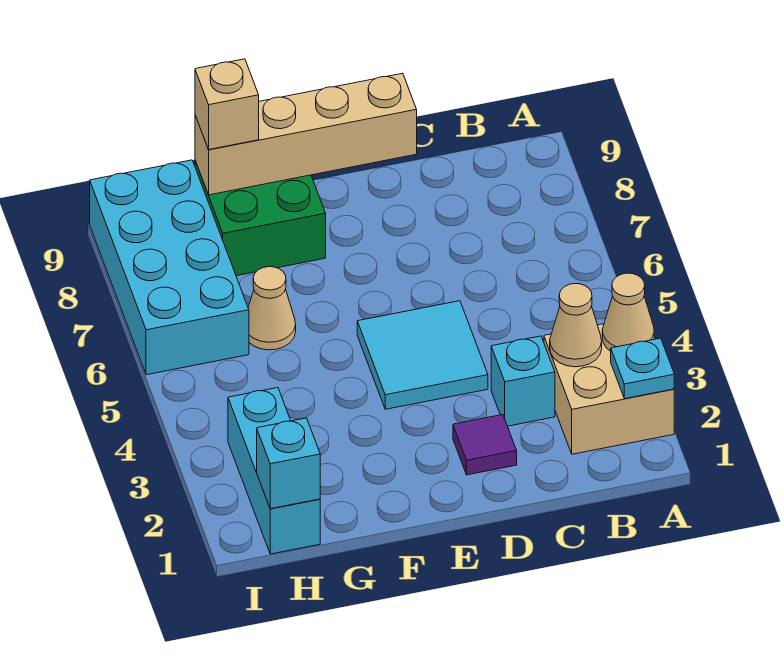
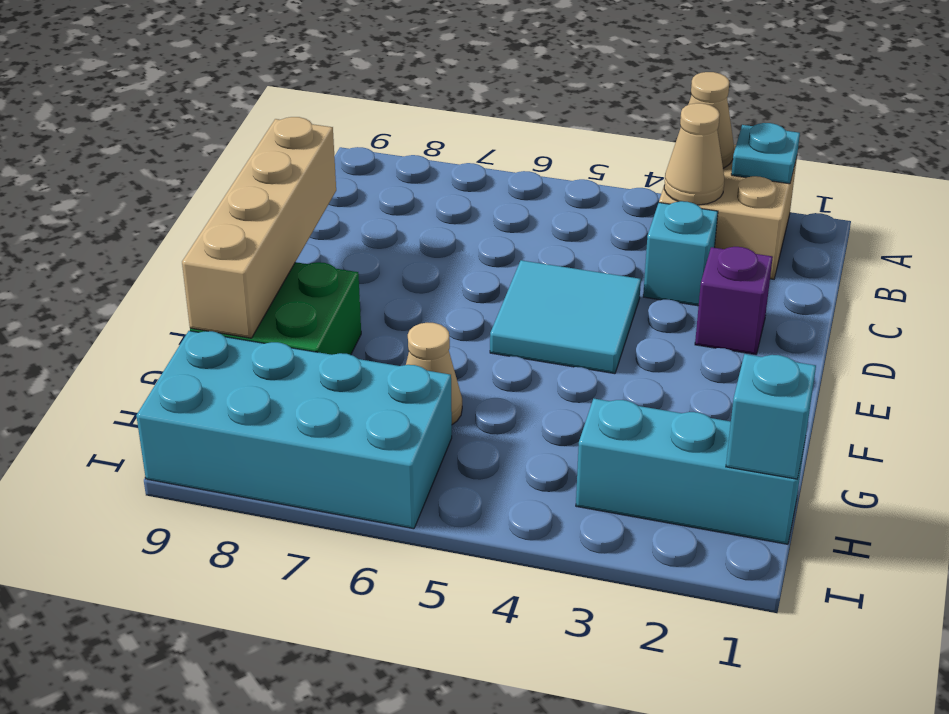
purple 1x1 tile [453,415,517,475] -> purple 1x1 brick [695,247,773,355]
tan 1x1 brick [195,59,259,149] -> none

